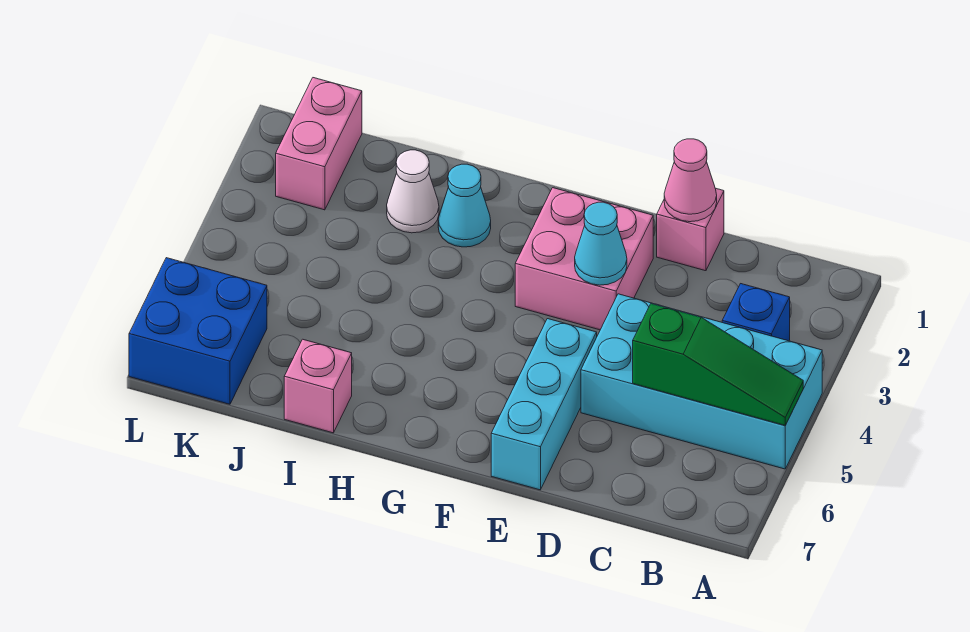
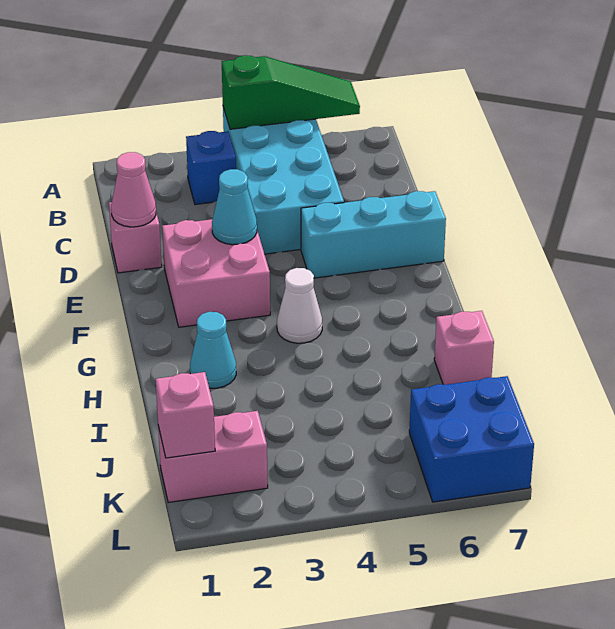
green 1x3 slope [633,304,803,425] -> green 1x3 slope turned to [222,55,360,129]
white 1x1 cone [387,150,439,233] -> white 1x1 cone moved to [277,268,322,343]
none -> pink 1x1 brick [156,372,215,458]

